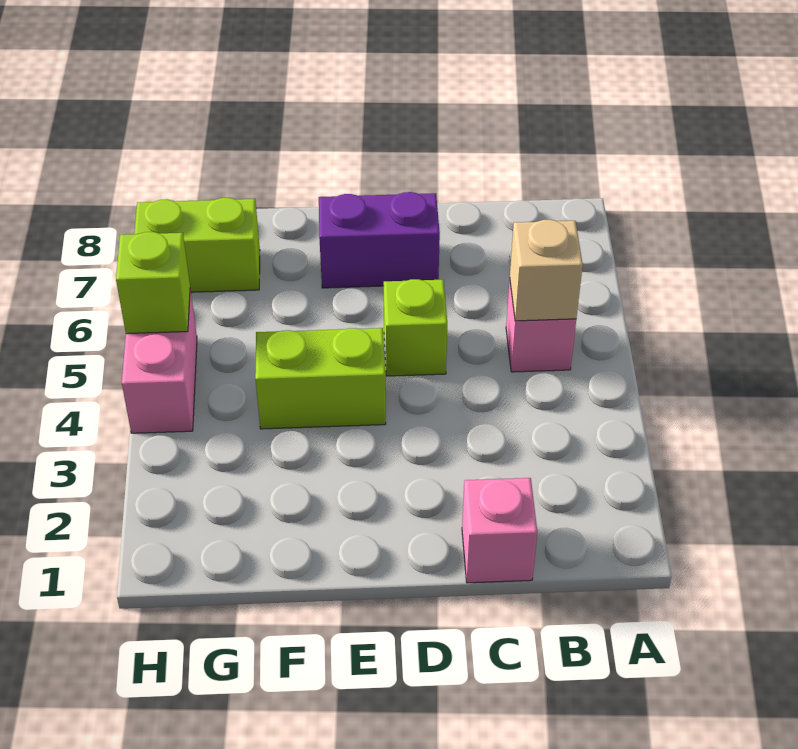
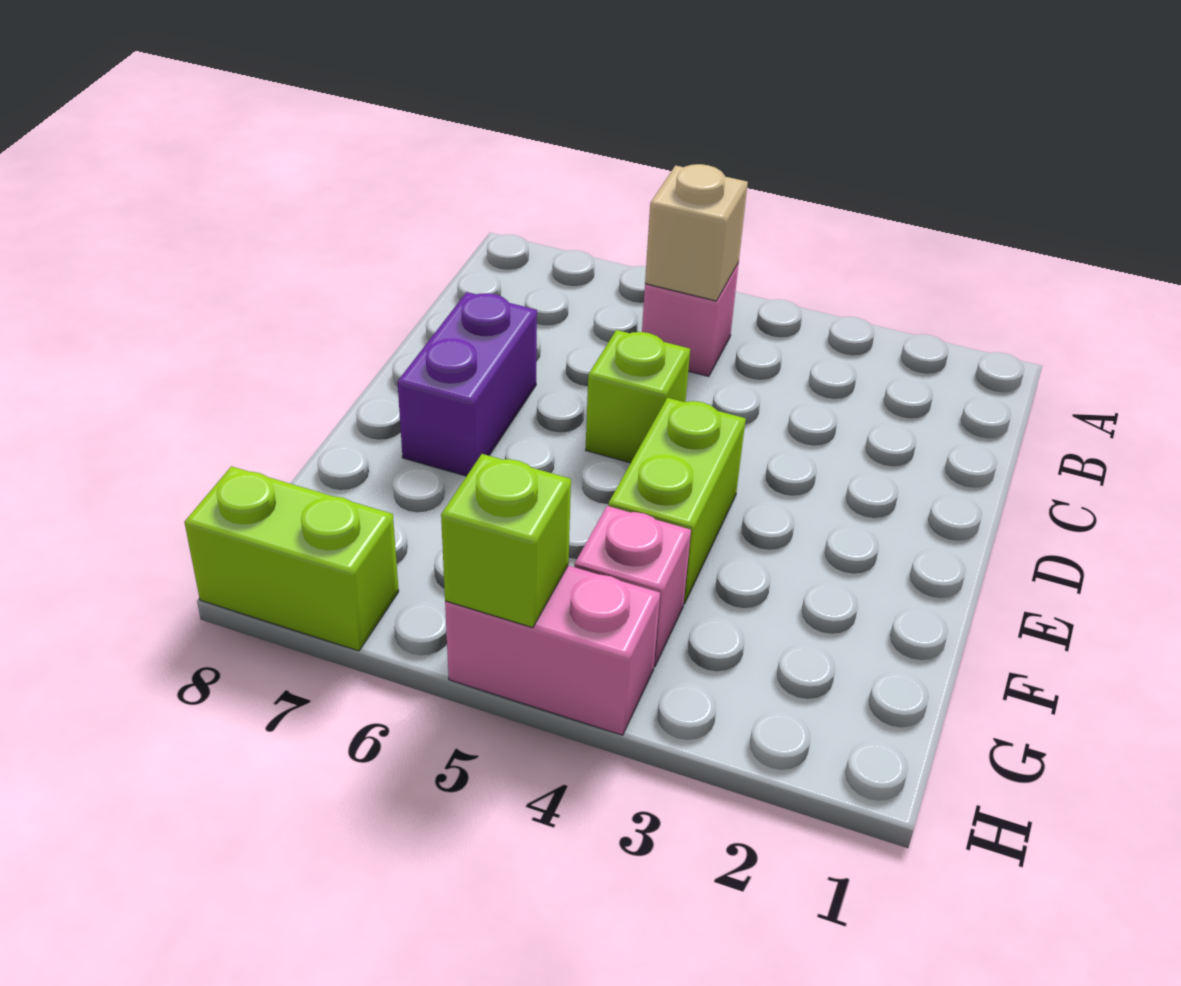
pink 1x1 brick [462,478,537,583] -> pink 1x1 brick moved to [574,506,691,667]
lime 1x2 brick [134,198,260,292] -> lime 1x2 brick turned to [184,466,399,651]

